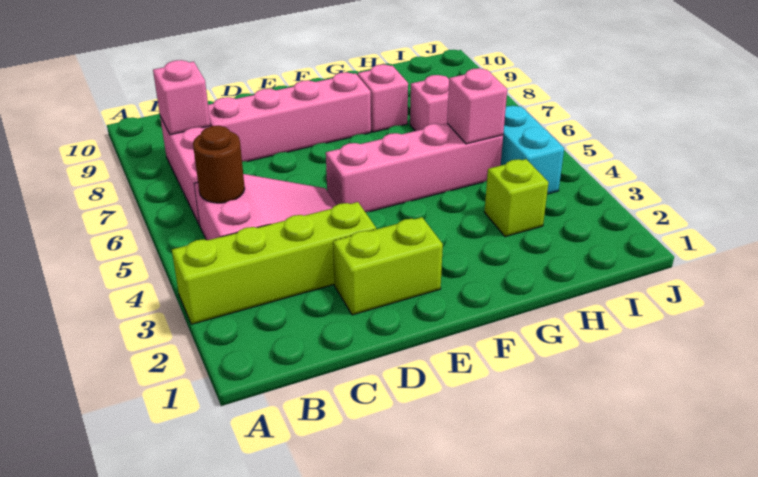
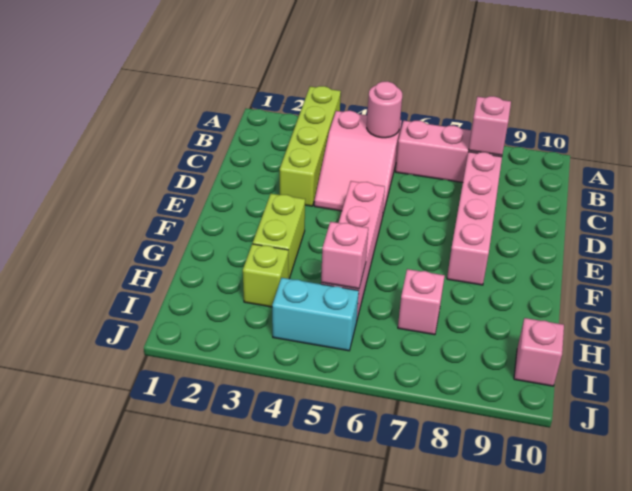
brown 1x1 round brick [193,126,245,203] -> pink 1x1 round brick [367,81,402,138]
lime 1x2 brick [333,217,443,315] -> lime 1x2 brick moved to [253,194,305,279]
pink 1x1 brick [358,64,408,132] -> pink 1x1 brick moved to [514,318,564,386]

